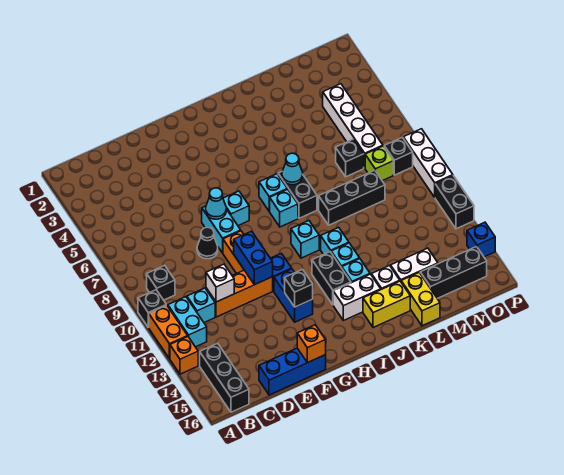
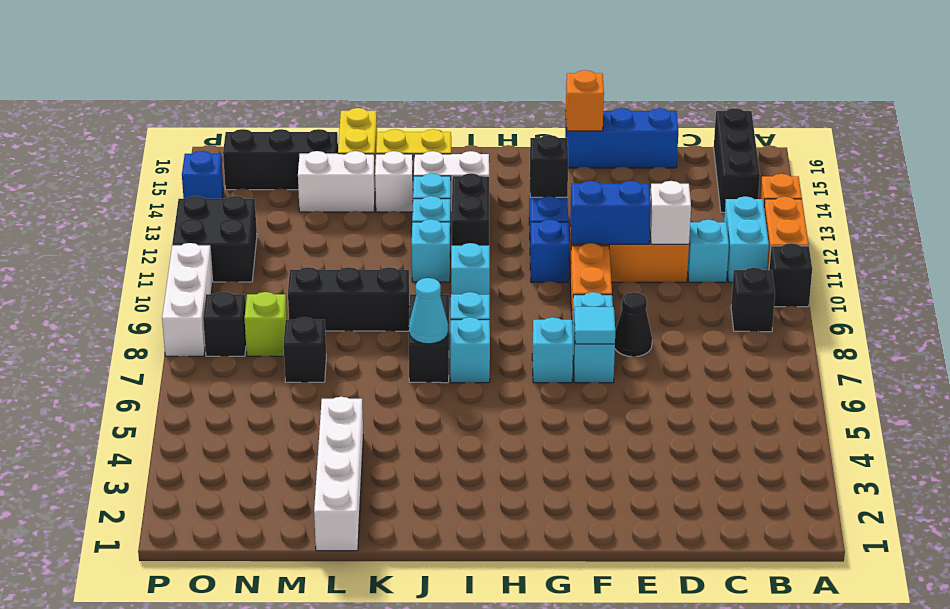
cyan 1x1 cone [206,188,226,219] -> cyan 1x1 tile [574,307,615,344]
blue 1x2 brick [234,231,273,285] -> blue 1x2 brick turned to [570,181,651,244]
white 1x4 brick [323,84,383,168] -> white 1x4 brick moved to [314,397,363,551]
black 1x2 brick [435,176,474,229] -> black 2x2 brick [172,196,257,282]

